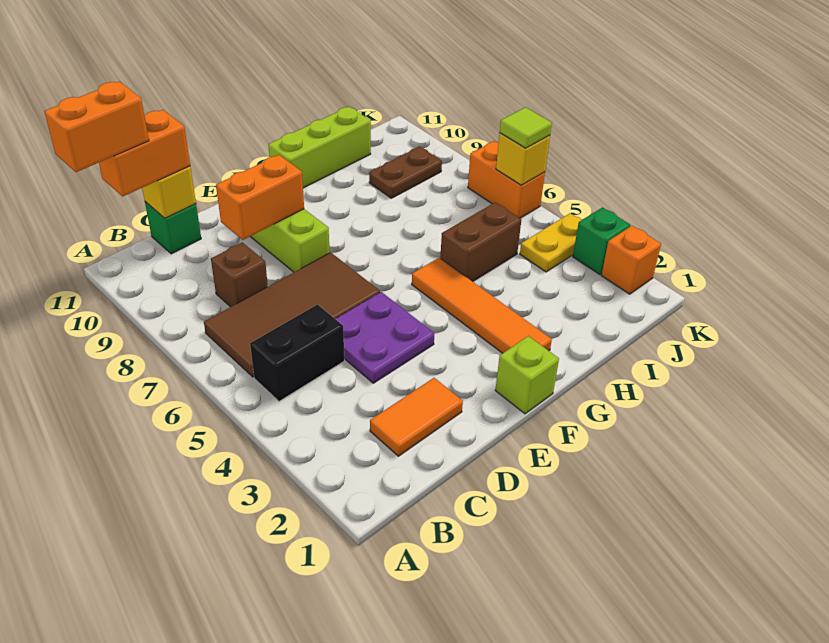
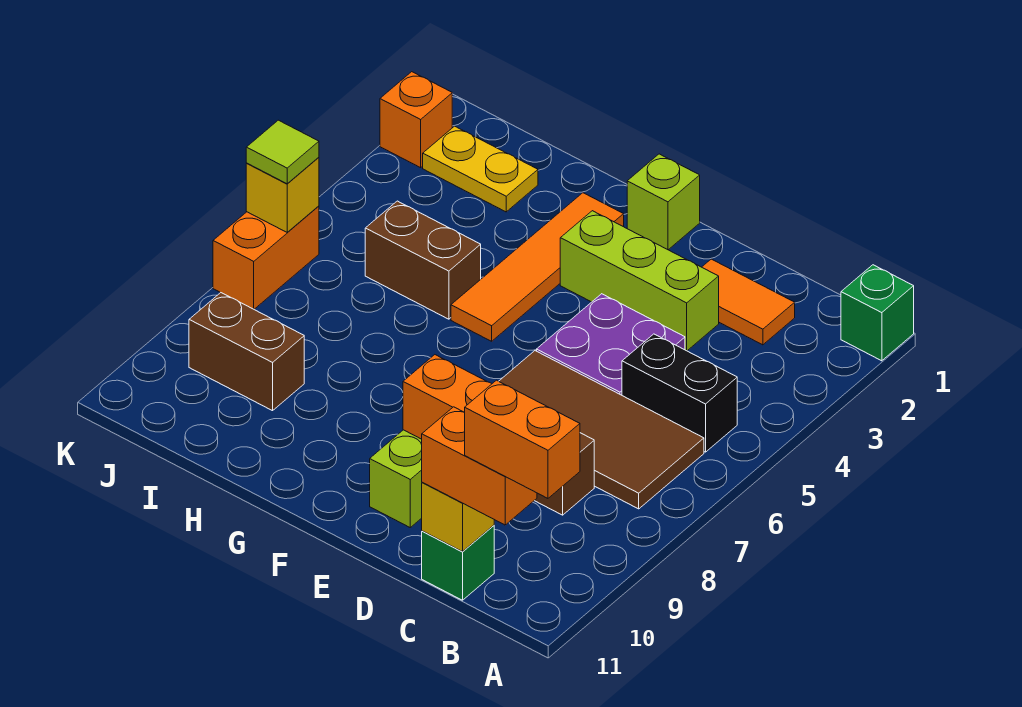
lime 1x3 brick [268,107,371,188] -> lime 1x3 brick moved to [560,211,719,351]
brown 1x2 plate [369,146,442,198] -> brown 1x2 brick [189,293,304,411]
yellow 1x2 plate [520,213,581,272] -> yellow 1x2 plate moved to [423,126,538,212]
green 1x1 brick [573,207,630,275] -> green 1x1 brick moved to [841,265,914,361]

